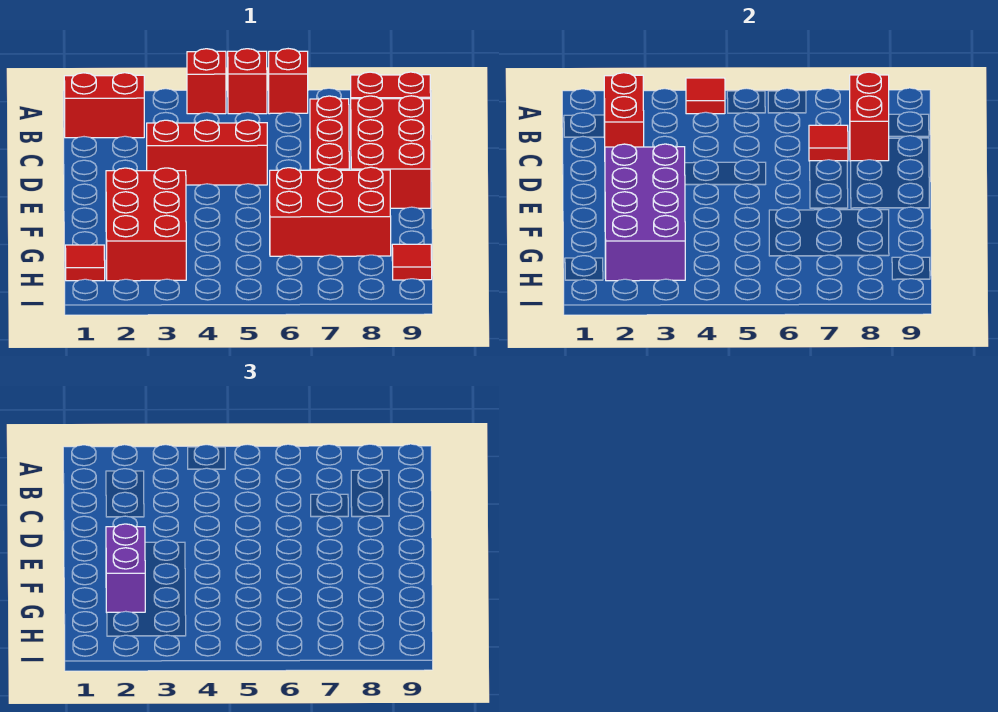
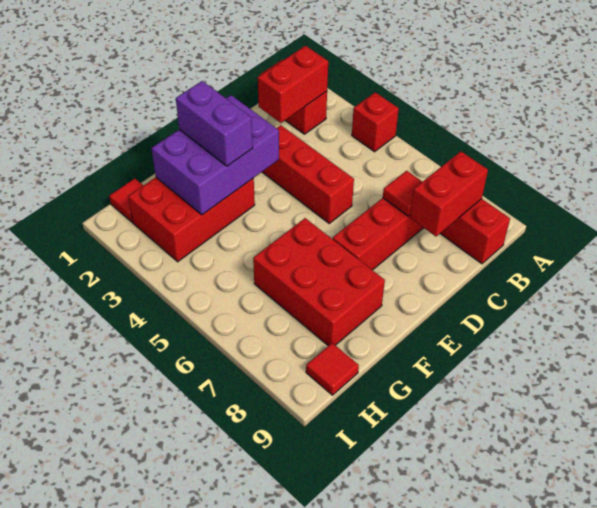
red 1x1 tile [686,78,725,114] -> none
red 1x1 brick [228,49,267,114] -> none
red 1x1 brick [269,49,308,114] -> none
red 2x3 brick [351,96,431,208] -> none
purple 2x4 brick [605,144,685,281] -> purple 2x3 brick [152,95,279,215]
purple 1x2 brick [106,524,145,612] -> purple 1x2 brick turned to [176,81,253,166]

